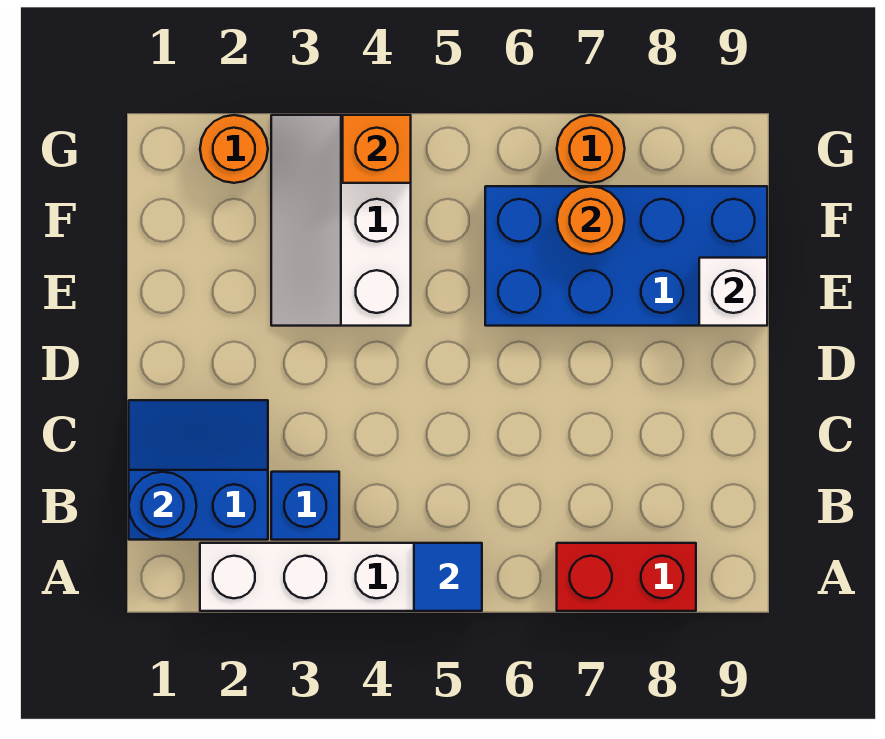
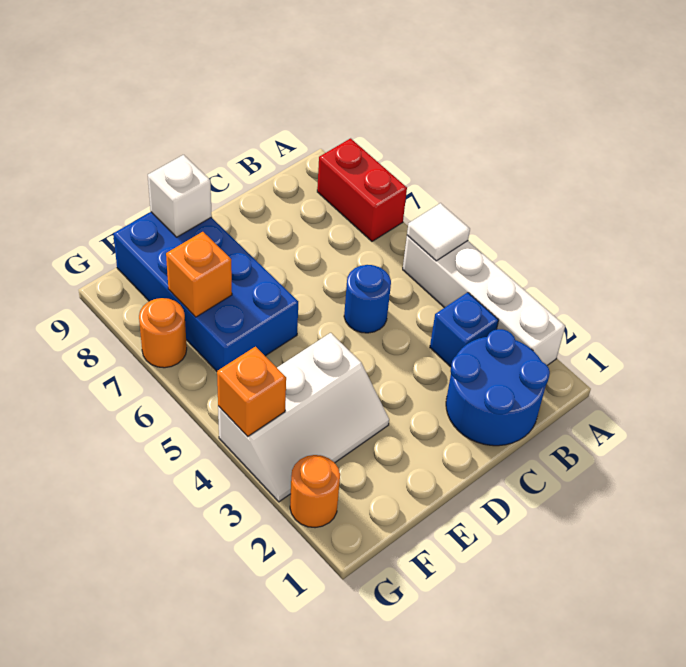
blue 1x1 tile [414,543,482,611] -> white 1x1 tile [407,203,470,261]
blue 2x2 slope [129,400,268,540] -> blue 2x2 round brick [446,329,550,446]
blue 1x1 round brick [129,472,197,540] -> blue 1x1 round brick moved to [344,265,391,333]
orange 1x1 round brick [557,186,625,254] -> orange 1x1 brick [166,232,232,317]

